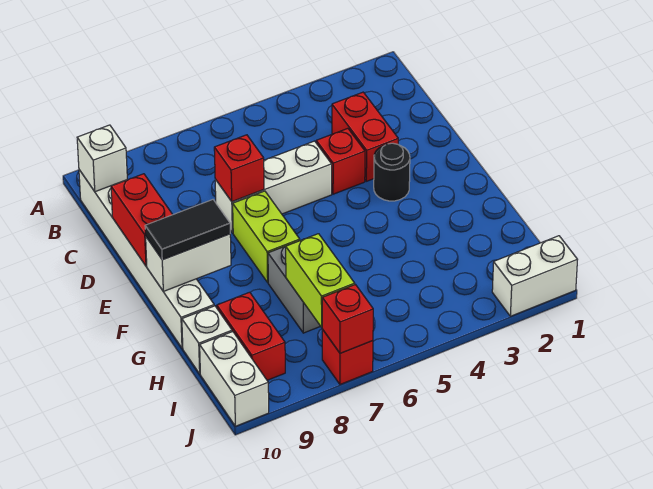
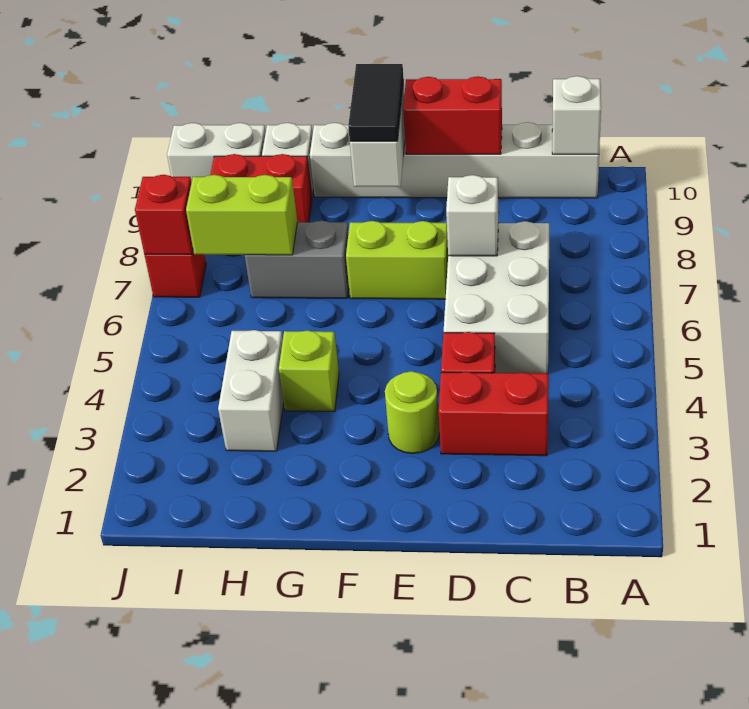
white 1x3 brick [215,141,332,233] -> white 2x3 brick [444,221,549,373]
red 1x1 brick [214,135,264,202] -> white 1x1 brick [446,175,499,256]
black 1x1 round brick [374,143,410,201] -> lime 1x1 round brick [385,371,439,454]
none -> lime 1x1 brick [279,330,339,412]
white 1x2 brick [492,236,577,316] -> white 1x2 brick moved to [218,330,284,451]

